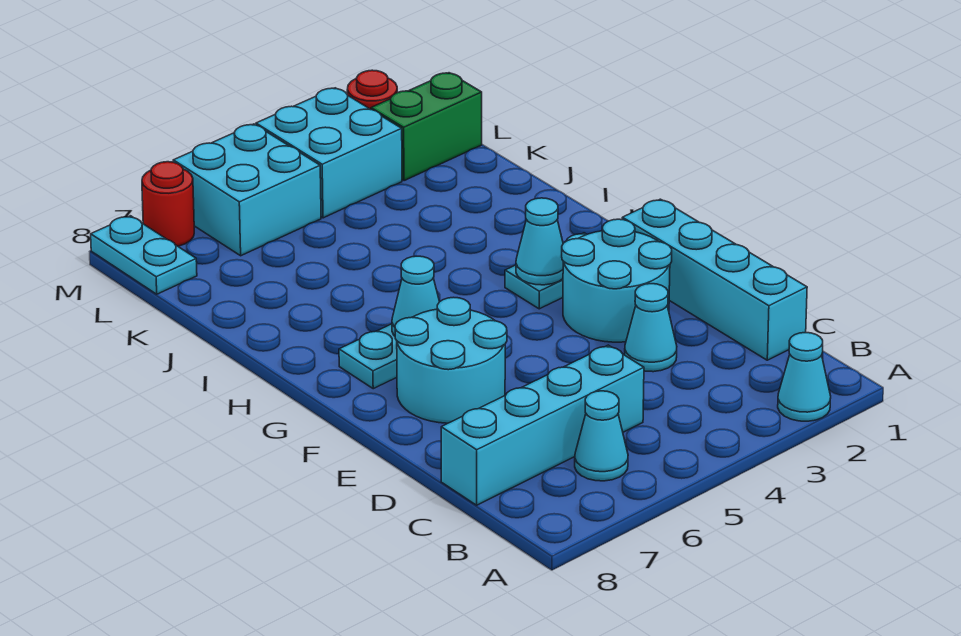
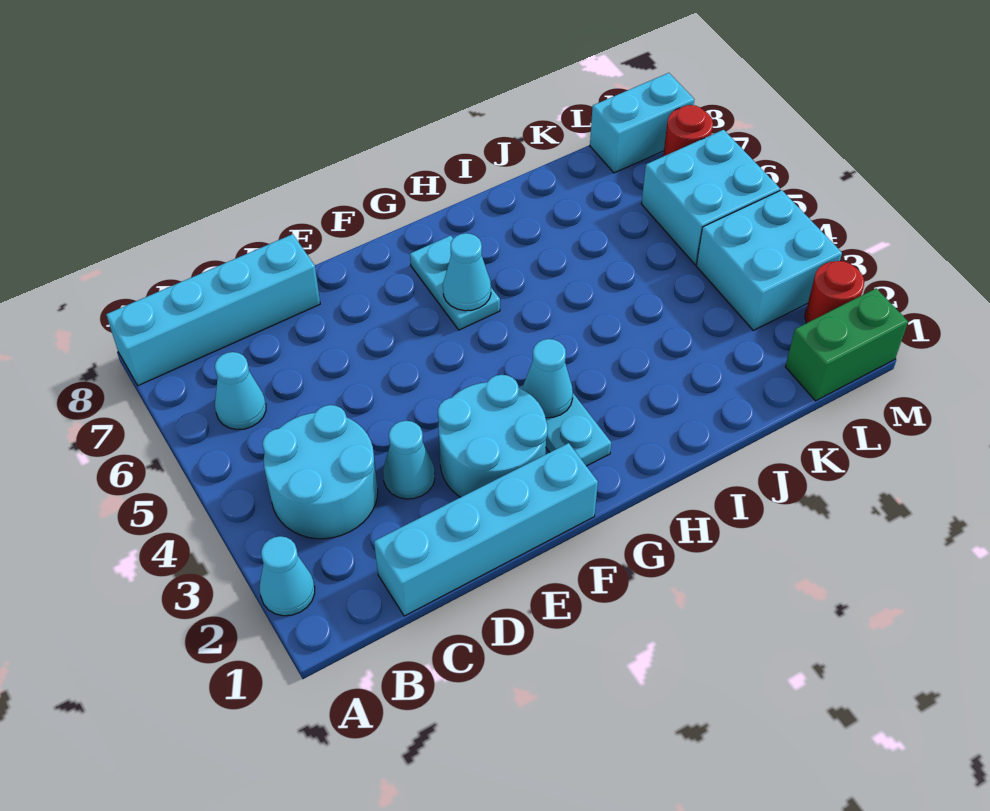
cyan 1x4 brick [441,345,644,505] -> cyan 1x4 brick turned to [106,234,320,386]
cyan 2x2 round brick [395,297,507,423] -> cyan 2x2 round brick moved to [263,405,378,539]
green 1x2 brick [371,73,482,181] -> green 1x2 brick turned to [785,288,908,401]
cyan 1x2 plate [91,216,197,294] -> cyan 1x2 brick [590,73,694,173]

